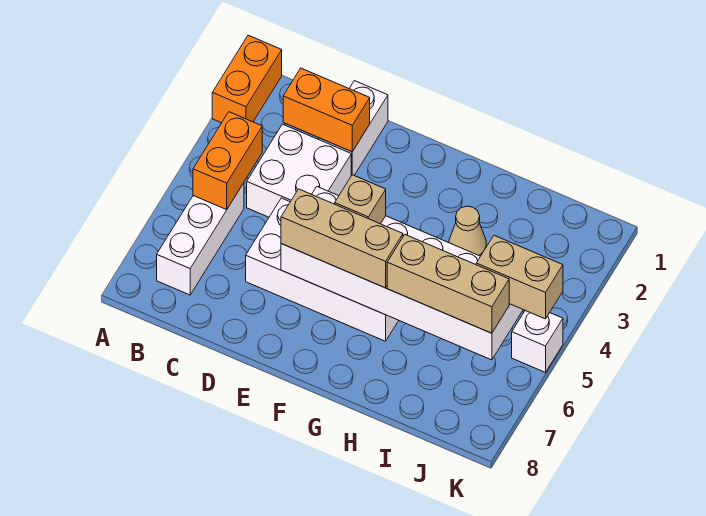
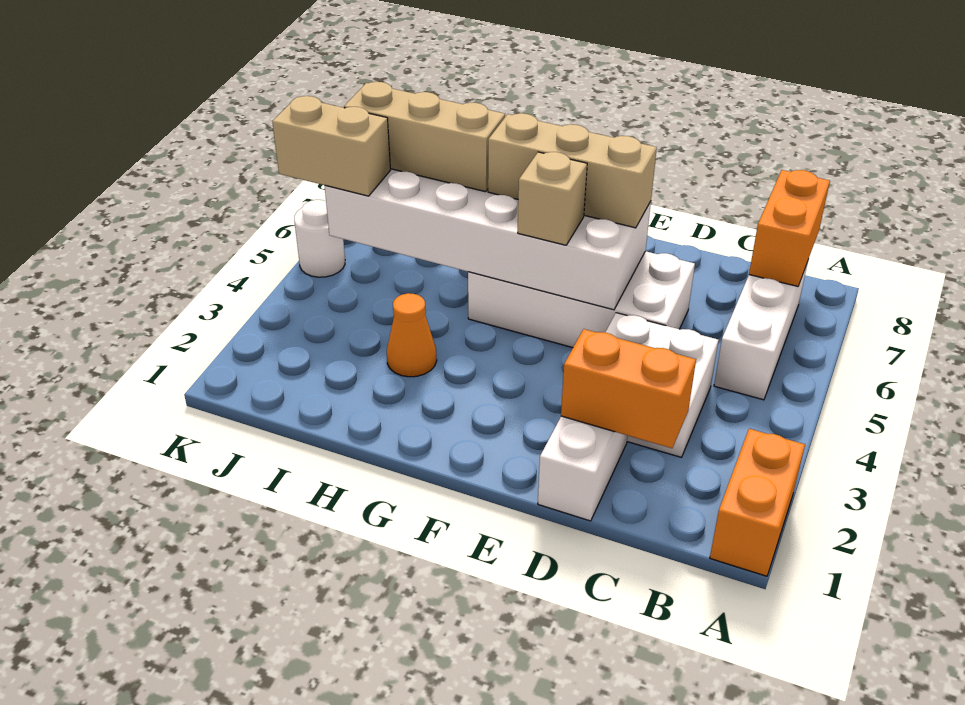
orange 1x2 brick [193,112,262,210] -> orange 1x2 brick moved to [749,170,830,286]
tan 1x1 cone [449,206,486,256] -> orange 1x1 cone [387,293,437,377]
white 1x1 brick [512,311,563,372] -> white 1x1 round brick [294,200,345,277]

